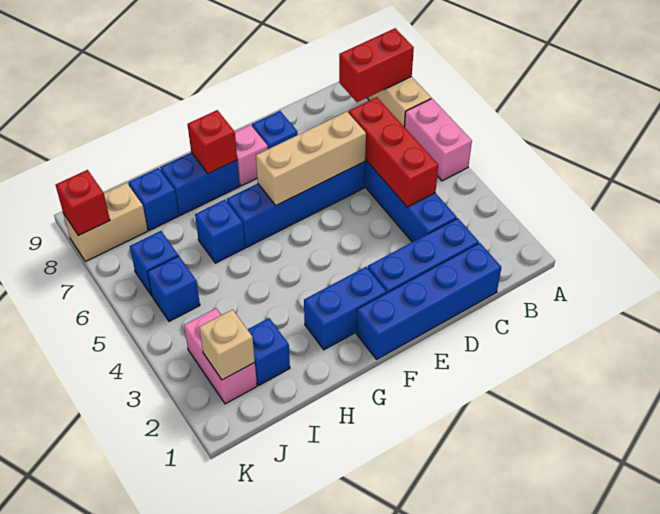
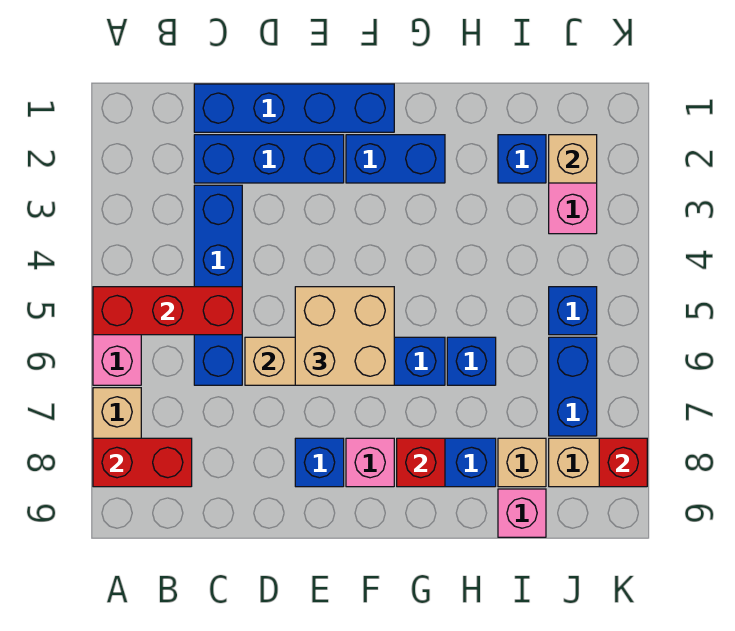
red 1x3 brick [348,97,438,207] -> red 1x3 brick turned to [93,287,242,335]
none -> tan 2x2 brick [295,287,394,385]
blue 1x1 brick [129,168,179,230] -> tan 1x1 brick [498,438,546,487]
none -> pink 1x1 brick [498,489,546,537]
blue 1x1 brick [130,231,178,295] -> blue 1x2 brick [549,337,597,436]

